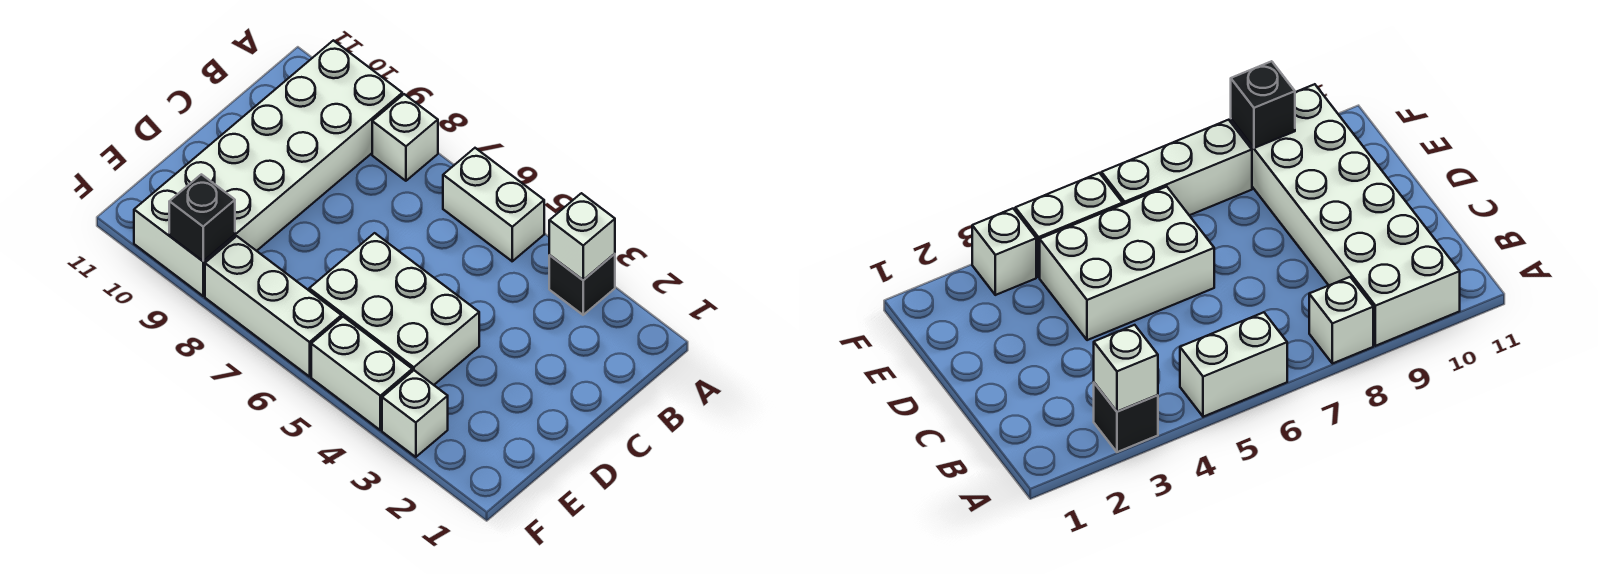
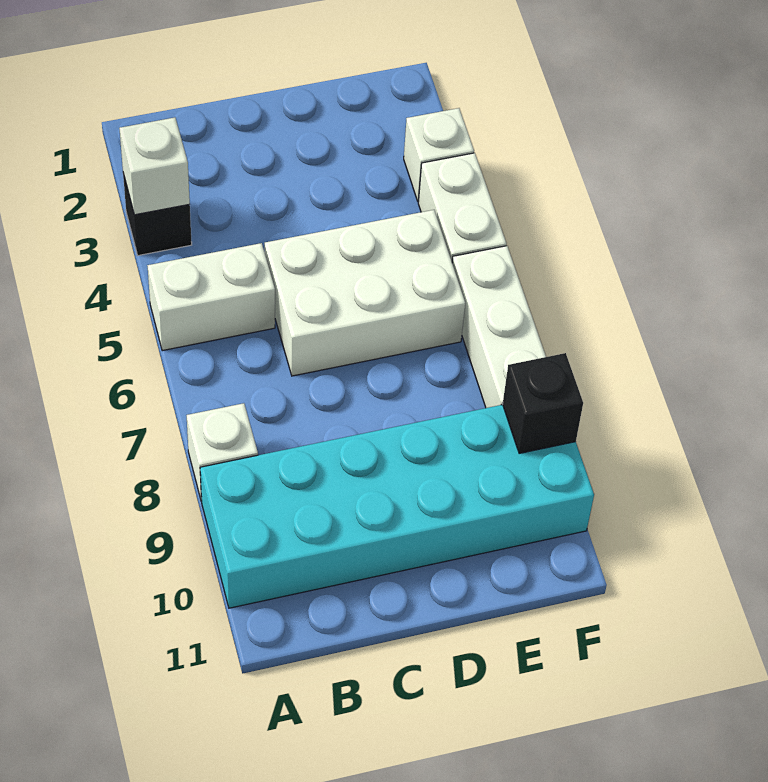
white 1x2 brick [443,148,544,261] -> white 1x2 brick turned to [147,243,275,351]
white 2x6 brick [134,40,402,296] -> cyan 2x6 brick [200,405,594,608]
white 2x3 brick [309,233,479,385] -> white 2x3 brick turned to [265,210,465,376]

